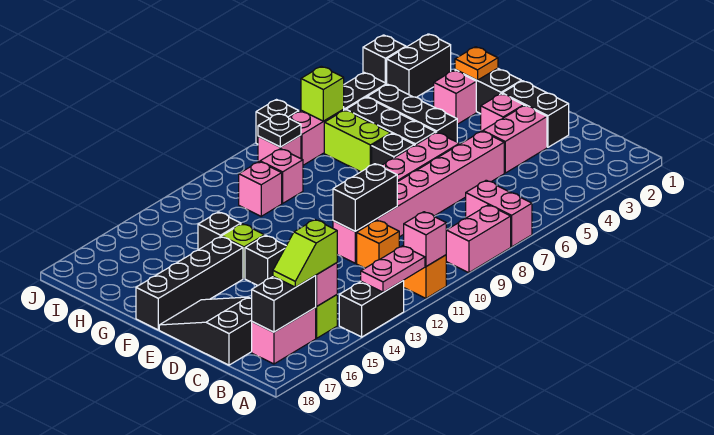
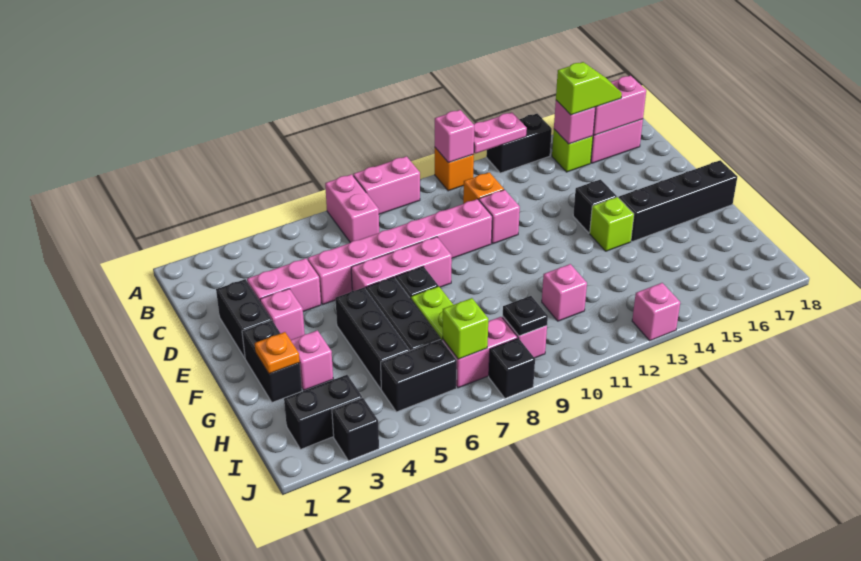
black 1x2 brick [252,276,316,332] -> pink 1x2 brick [593,76,646,135]
black 2x3 slope [159,297,252,365] -> none
black 1x2 brick [333,164,397,231] -> none
black 1x1 brick [198,212,241,250] -> none
pink 1x1 brick [260,149,303,203] -> pink 1x1 brick moved to [632,283,680,341]

